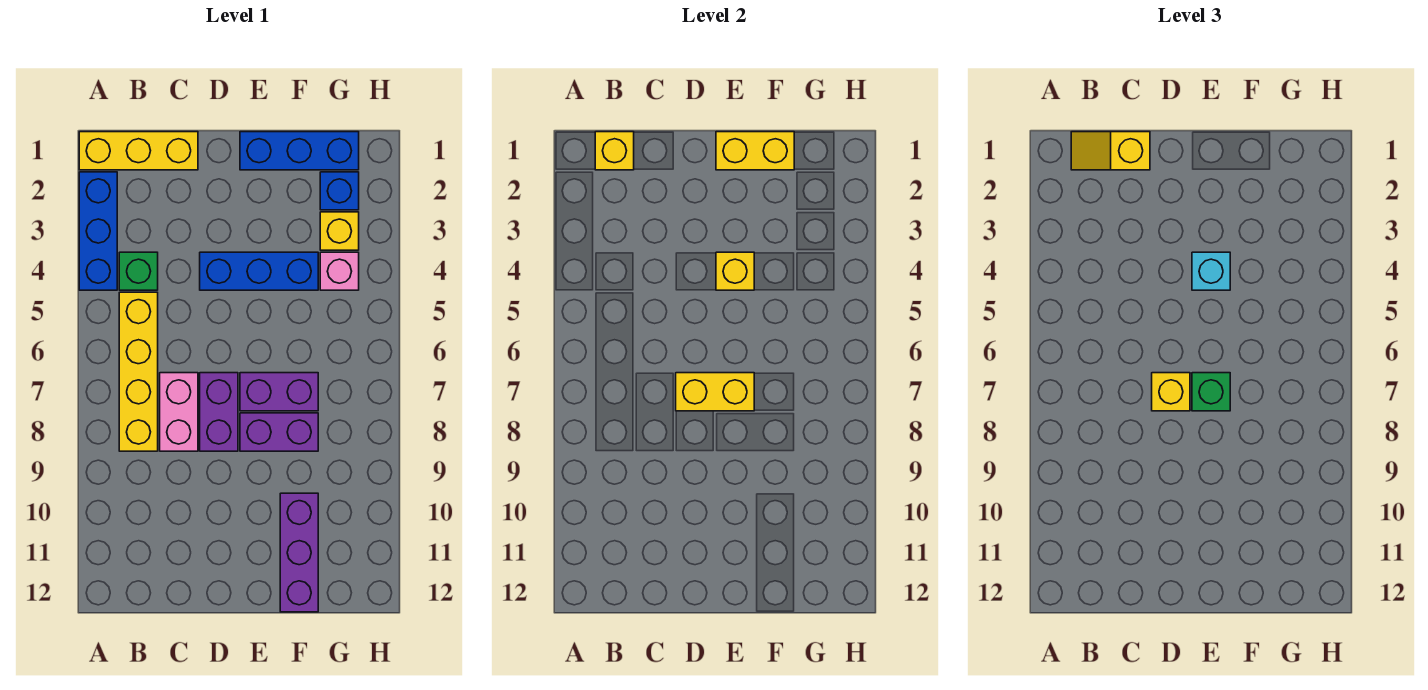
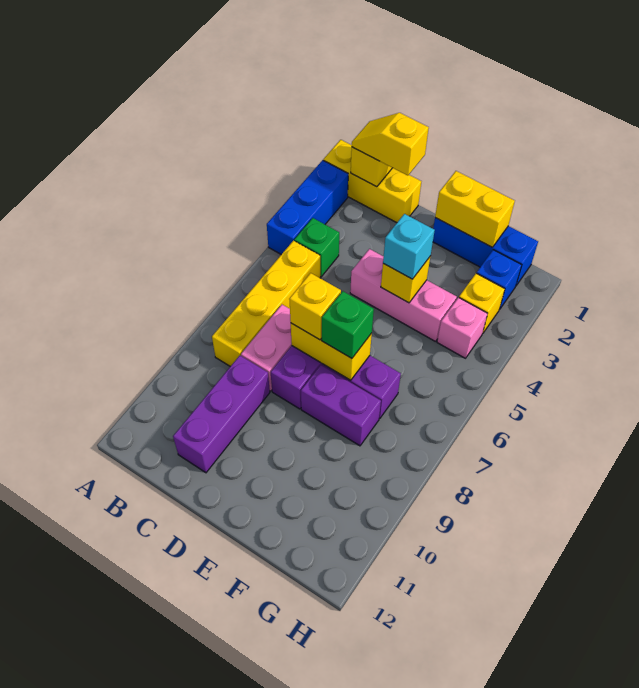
blue 1x3 brick [200,252,318,290] -> pink 1x3 brick [350,249,457,342]
purple 1x3 brick [280,493,318,612] -> purple 1x3 brick moved to [173,356,270,473]

